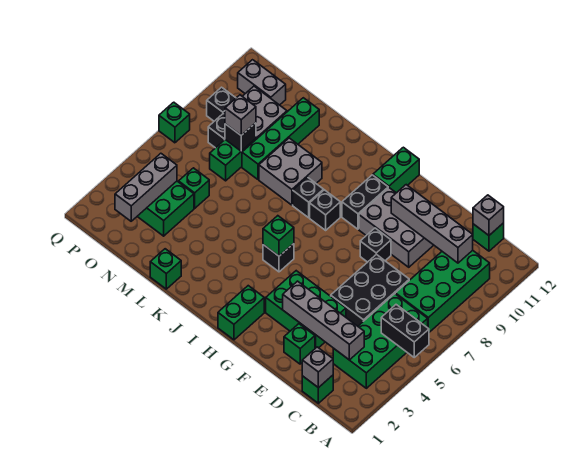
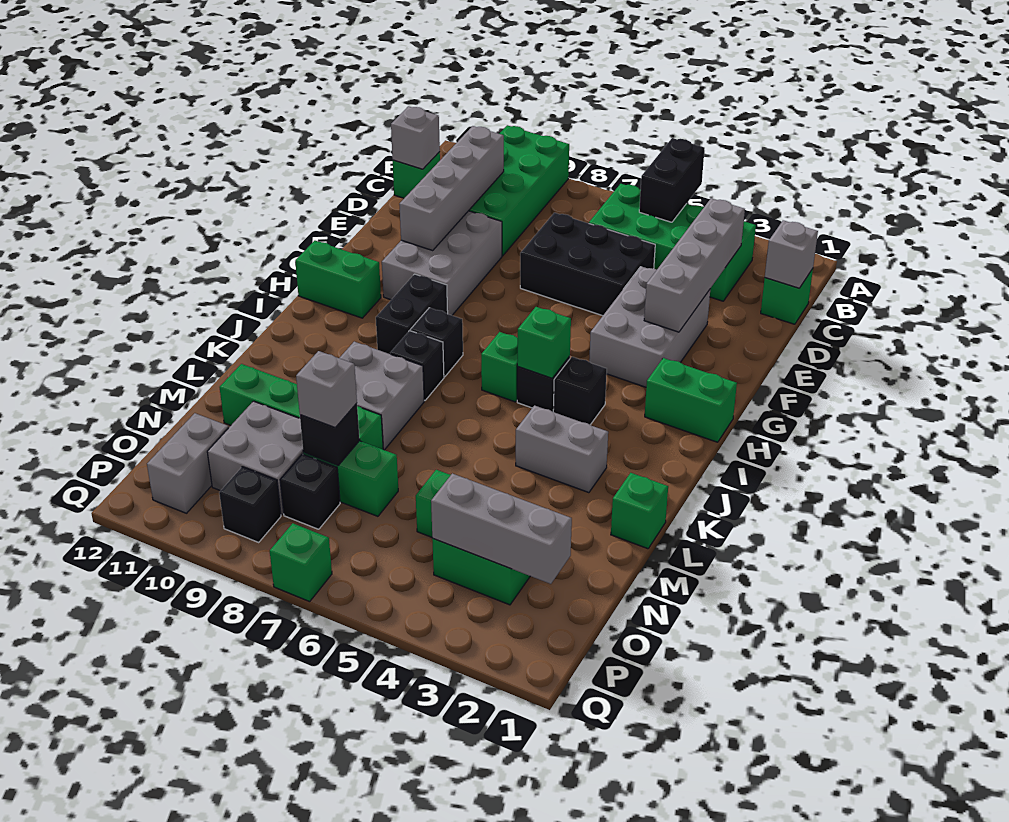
green 2x4 brick [395,250,490,332] -> green 2x4 brick turned to [469,125,569,256]
green 1x1 brick [284,324,315,364] -> green 1x1 brick moved to [481,332,518,402]
green 2x3 brick [266,271,346,348] -> grey 2x3 brick [589,266,710,387]
black 1x1 brick [360,228,391,262] -> black 1x1 brick moved to [553,357,607,425]
black 1x2 brick [342,175,388,229] -> black 1x2 brick turned to [376,274,448,354]
none -> grey 1x2 brick [516,406,608,493]

